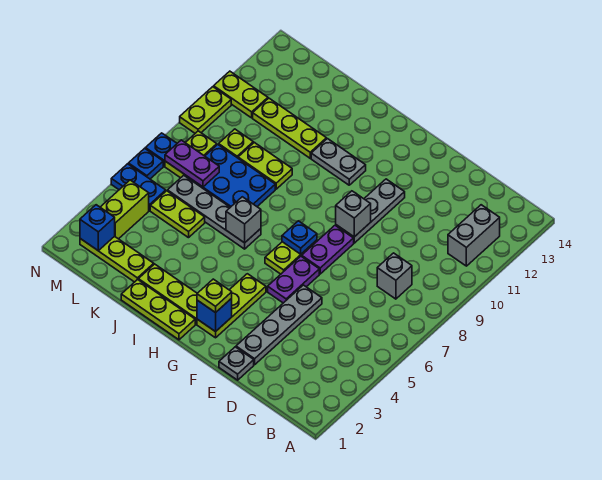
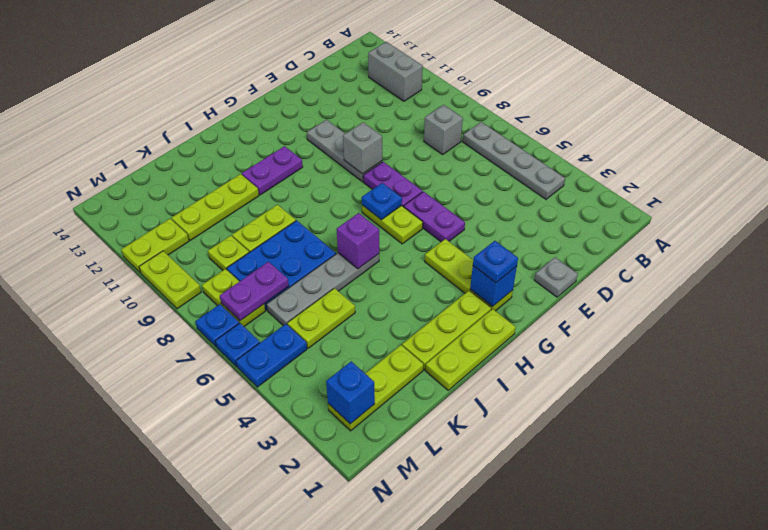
grey 1x4 plate [236,285,322,365] -> grey 1x4 plate moved to [463,122,565,199]
lime 1x1 plate [197,279,232,313] -> blue 1x1 plate [473,241,518,283]
grey 1x2 plate [311,139,366,185] -> purple 1x2 plate [242,146,303,195]
grey 1x1 brick [226,197,261,243] -> purple 1x1 brick [337,213,379,269]
lime 1x2 brick [100,180,149,239] -> none

